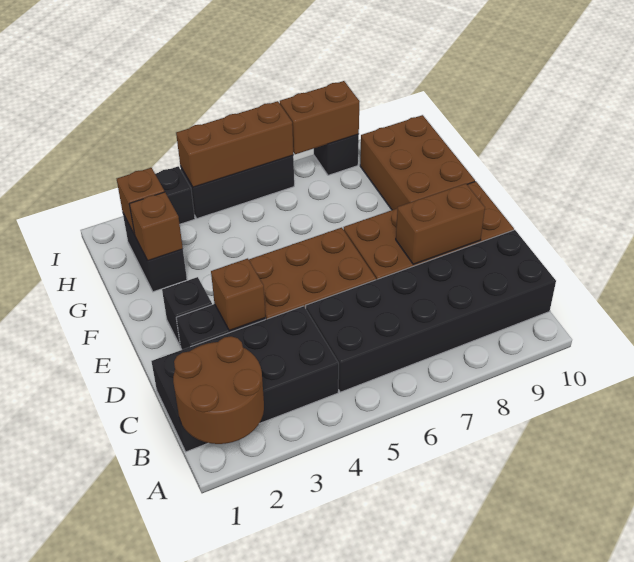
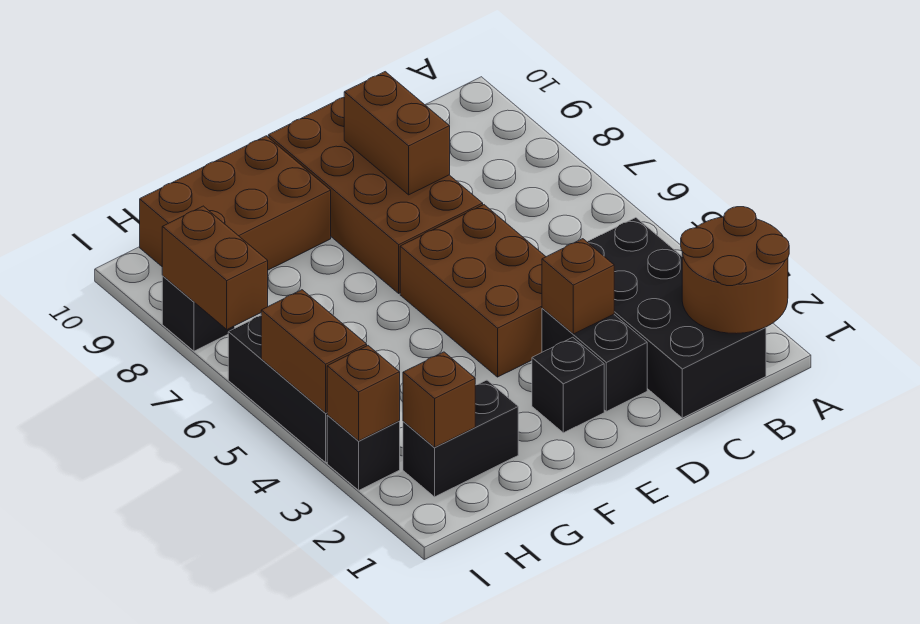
black 2x6 brick [306,230,556,392] -> none
brown 1x1 brick [129,192,183,261] -> brown 1x1 brick moved to [327,346,400,441]
brown 1x3 brick [176,101,293,187] -> brown 1x2 brick [261,290,367,413]

